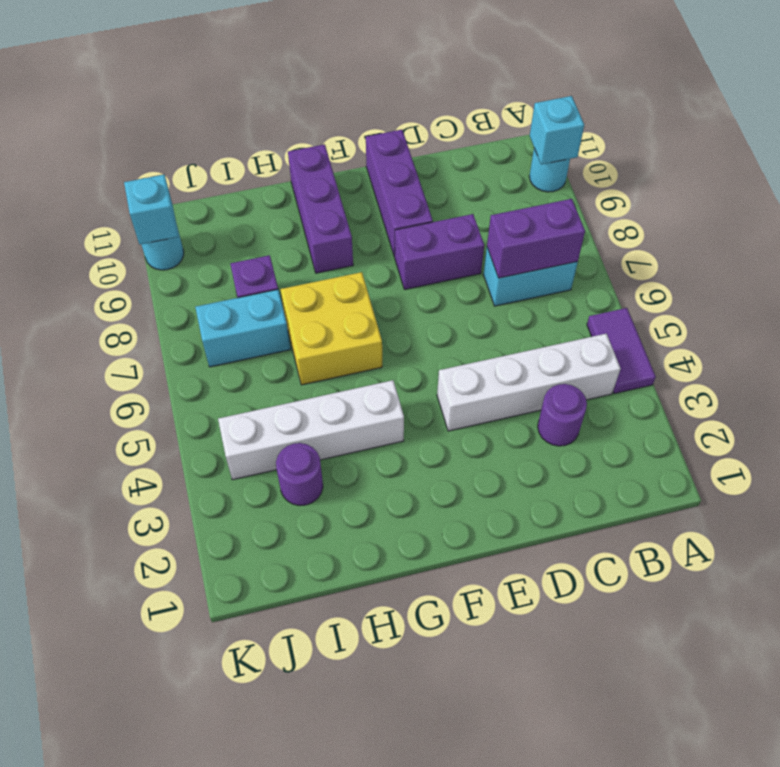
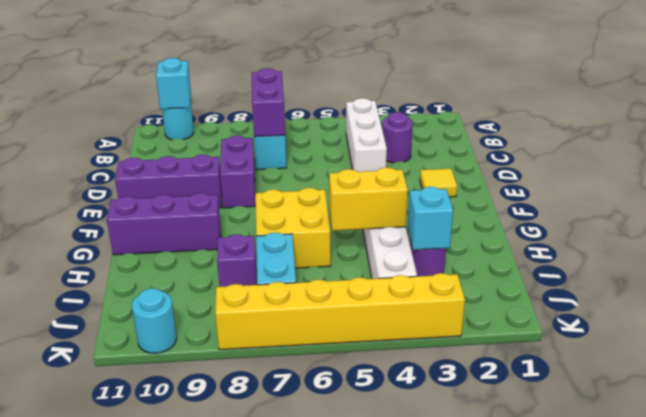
purple 1x2 tile [587,308,656,394] -> none
white 1x4 brick [437,334,621,431] -> white 1x3 brick [346,98,387,172]
none -> yellow 1x1 tile [420,169,457,197]
none -> yellow 1x2 brick [329,167,408,231]
none -> yellow 1x6 brick [215,273,465,350]
cyan 1x1 brick [124,175,179,245] -> cyan 1x1 brick moved to [408,187,453,250]

